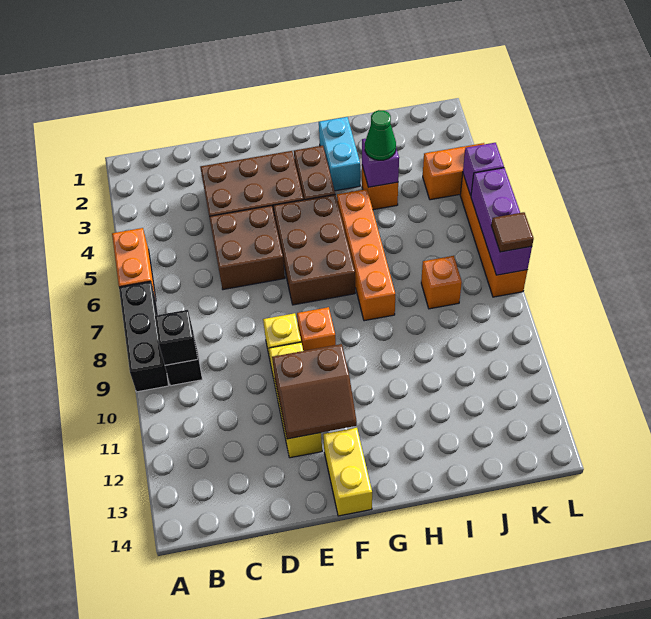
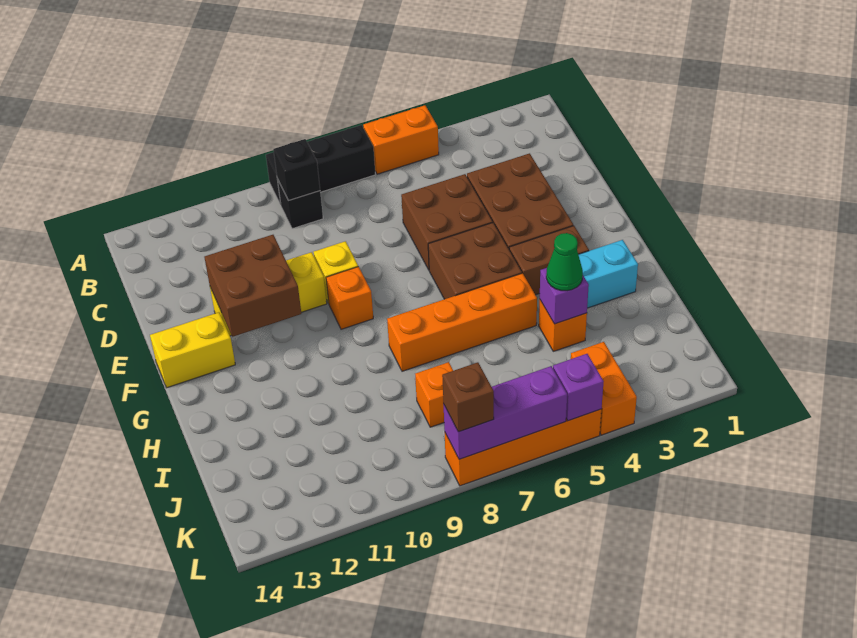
brown 2x2 slope [272,344,357,439] -> brown 2x2 brick [205,235,301,337]
brown 2x3 brick [274,195,355,305] -> brown 2x2 brick [428,223,522,299]
brown 1x1 tile [491,212,534,252] -> brown 1x1 brick [442,362,494,432]

